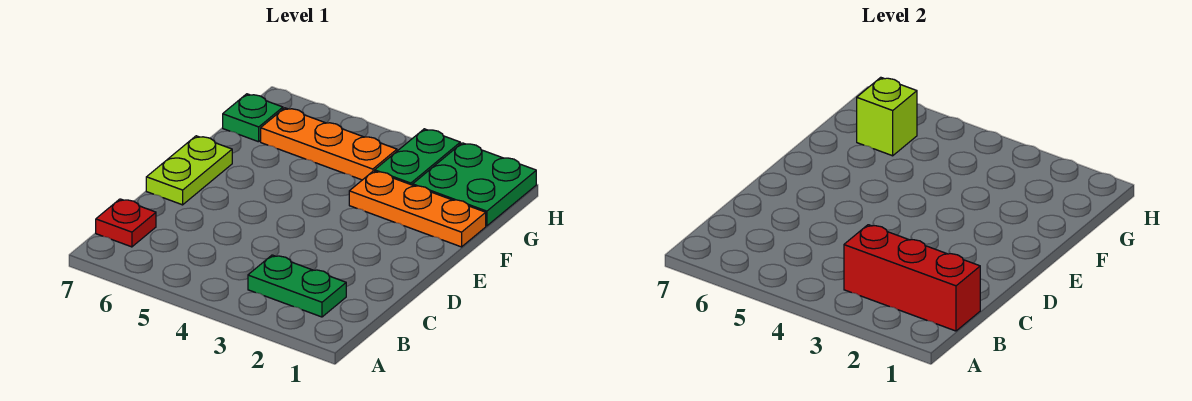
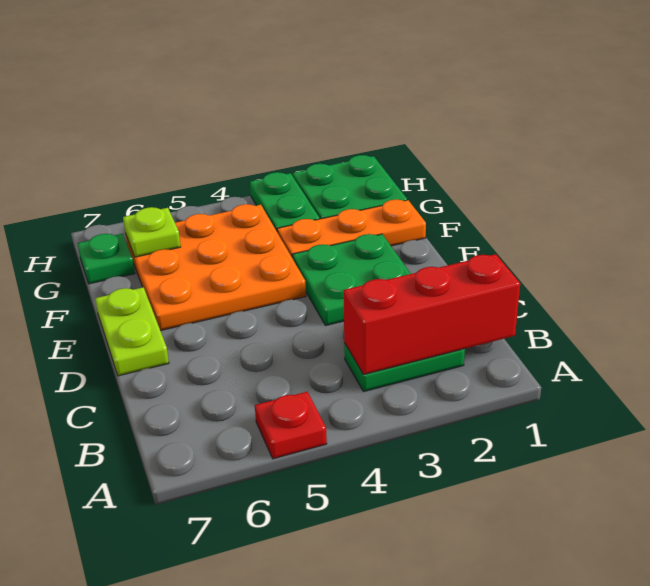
red 1x1 plate [96,199,156,247] -> red 1x1 plate moved to [255,392,327,459]
none -> green 2x2 plate [292,234,411,326]
orange 1x3 plate [261,108,397,180] -> orange 3x3 plate [126,204,306,331]
lime 1x1 brick [857,77,917,156] -> lime 1x1 plate [123,207,181,257]

